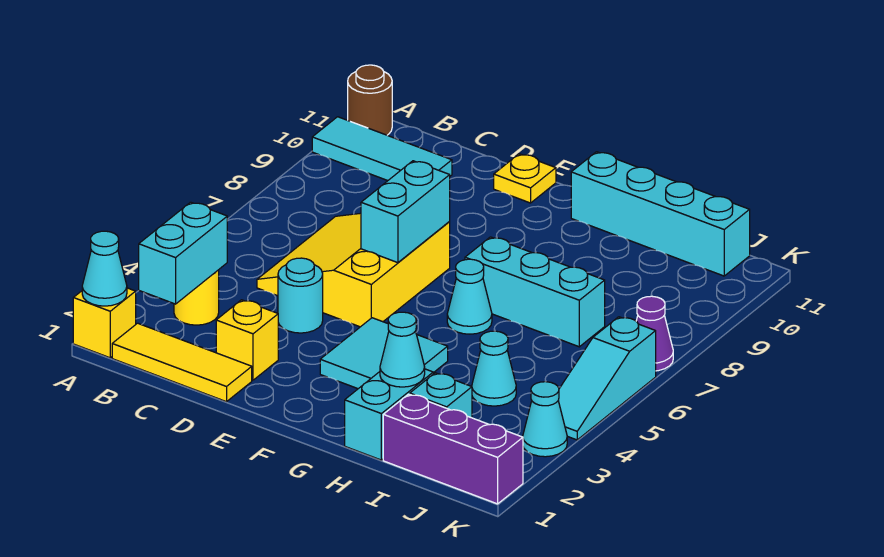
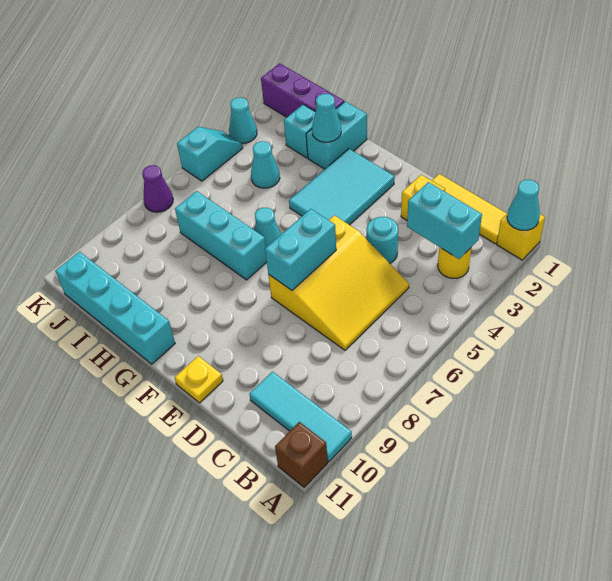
brown 1x1 round brick [348,65,392,135] -> brown 1x1 brick [275,422,328,487]
cyan 1x2 brick [139,202,227,304] -> cyan 1x2 brick turned to [407,182,482,259]
cyan 2x2 tile [320,318,448,389] -> cyan 2x3 tile [289,149,395,225]
cyan 1x3 slope [558,317,656,440] -> cyan 1x2 slope [177,127,243,181]

